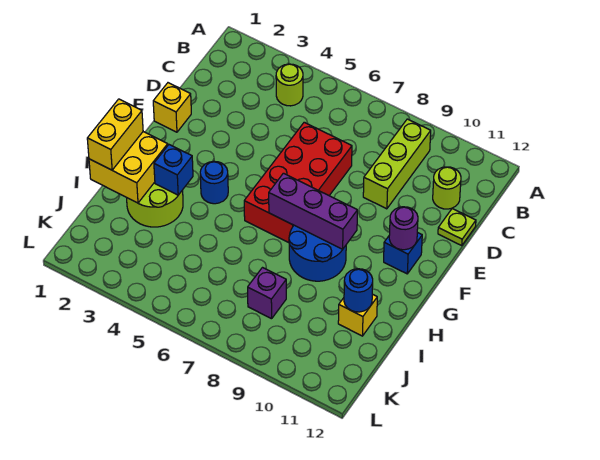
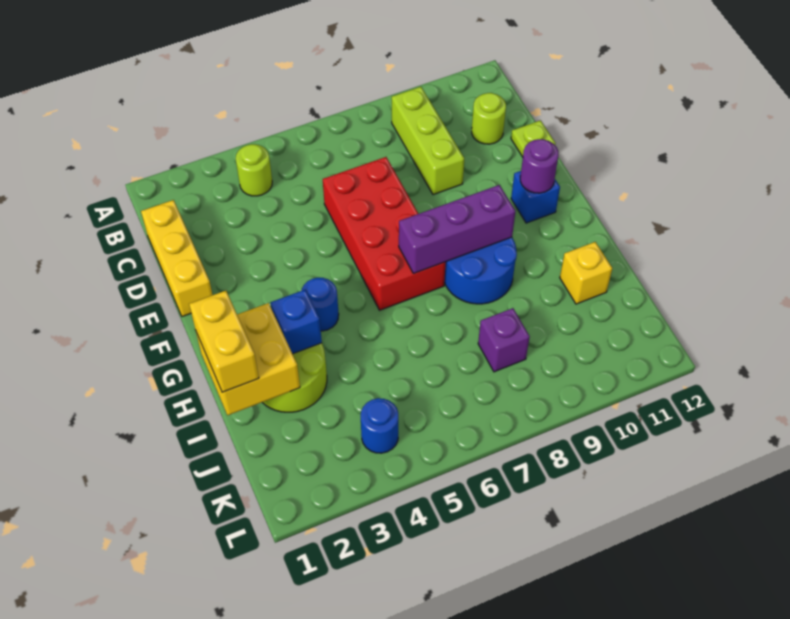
yellow 1x1 brick [153,83,191,132] -> yellow 1x3 brick [141,200,213,317]
blue 1x1 round brick [344,269,373,312] -> blue 1x1 round brick moved to [361,398,398,453]

